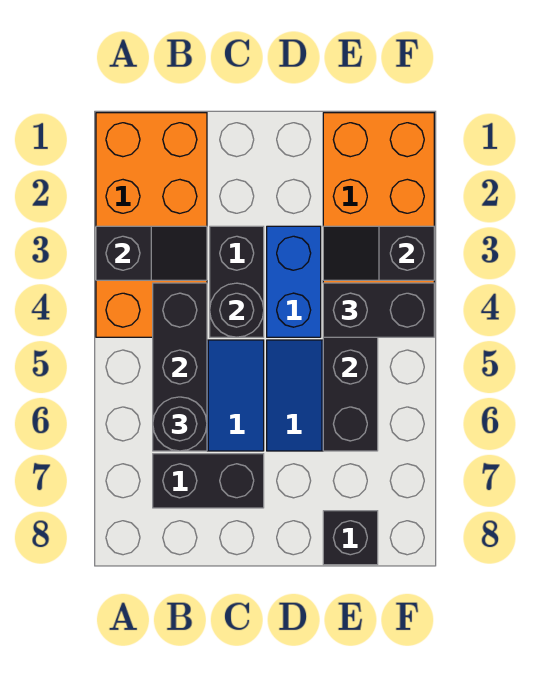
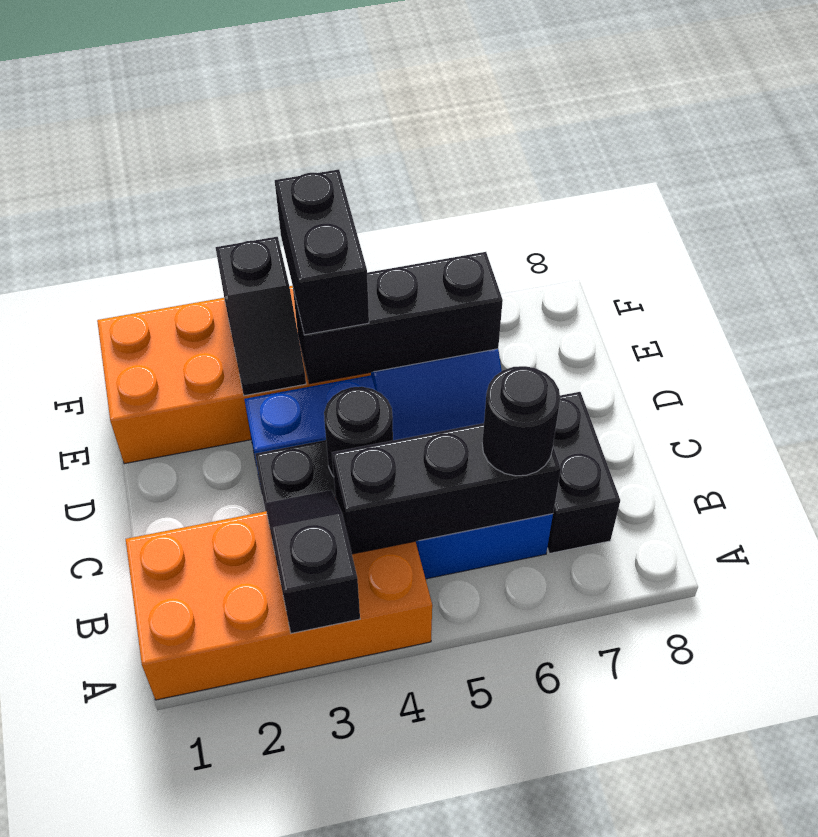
black 1x1 brick [323,511,378,565] -> none

